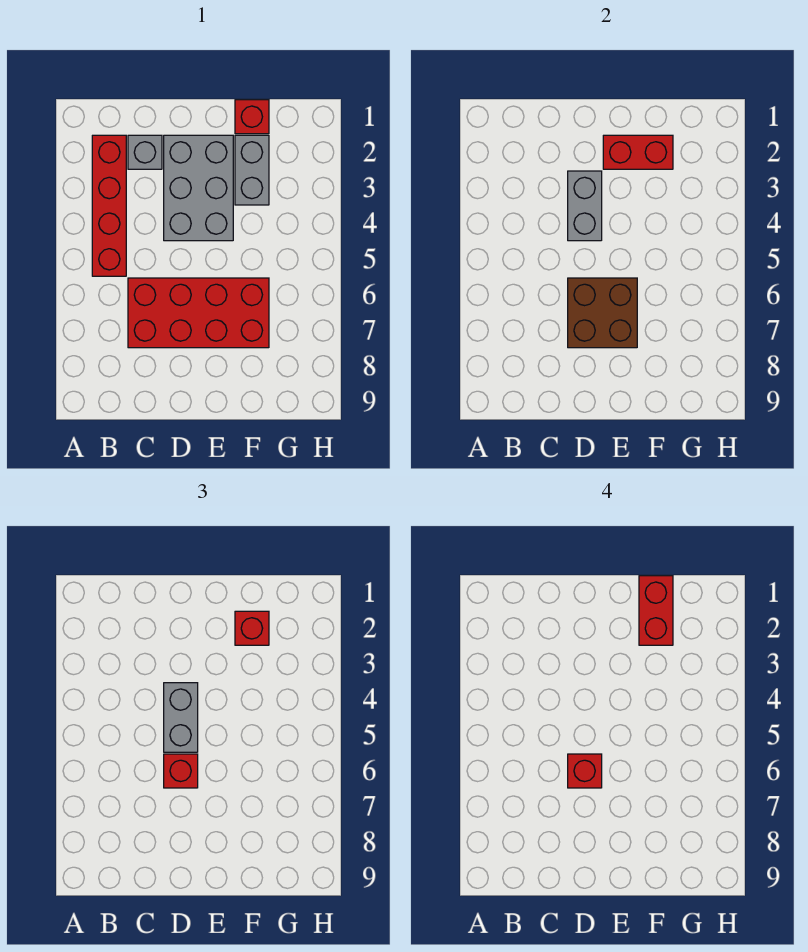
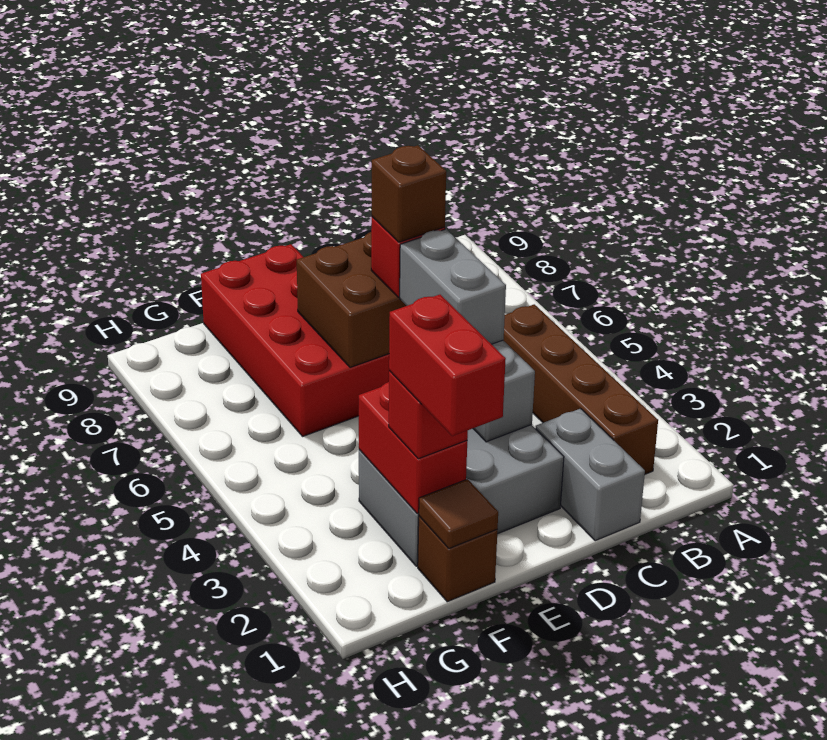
red 1x4 brick [92,135,126,276] -> brown 1x4 brick [503,304,658,474]
grey 1x1 brick [128,135,162,169] -> grey 1x2 brick [536,409,645,541]
red 2x4 brick [128,278,269,348] -> red 2x4 brick turned to [201,244,389,436]
red 1x1 brick [568,754,602,788] -> brown 1x1 brick [372,145,446,242]
red 1x2 brick [603,135,673,169] -> red 1x2 brick turned to [359,382,467,514]
red 1x1 brick [235,100,269,134] -> brown 1x1 brick [418,516,497,602]
none -> brown 1x1 tile [419,479,498,549]

